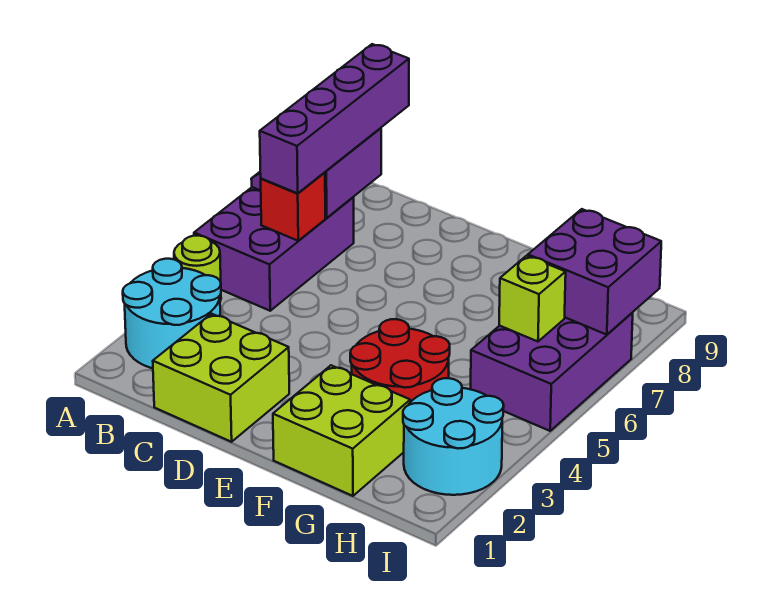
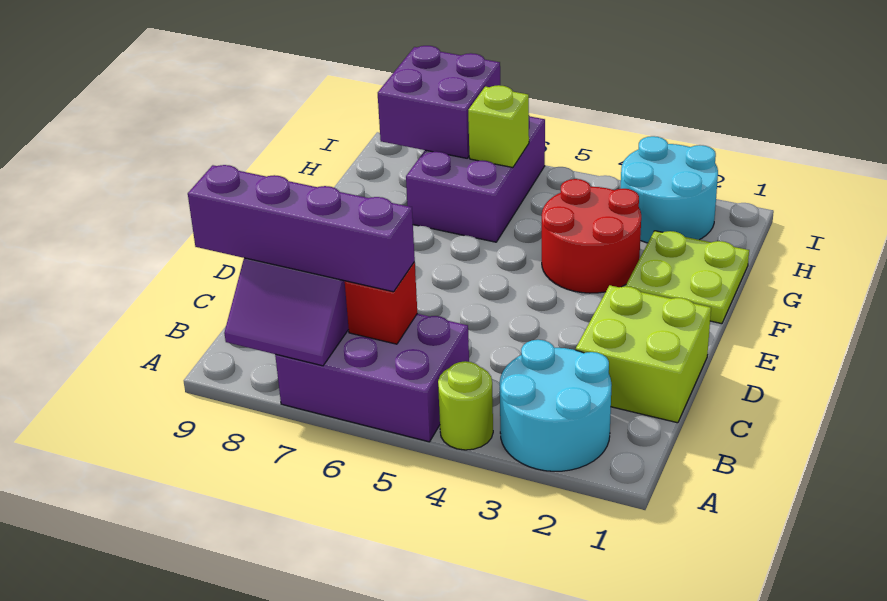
lime 2x2 brick [273,365,410,496] -> lime 2x2 plate [626,231,749,324]
purple 2x3 brick [471,313,633,431] -> purple 2x3 brick turned to [406,116,545,242]

